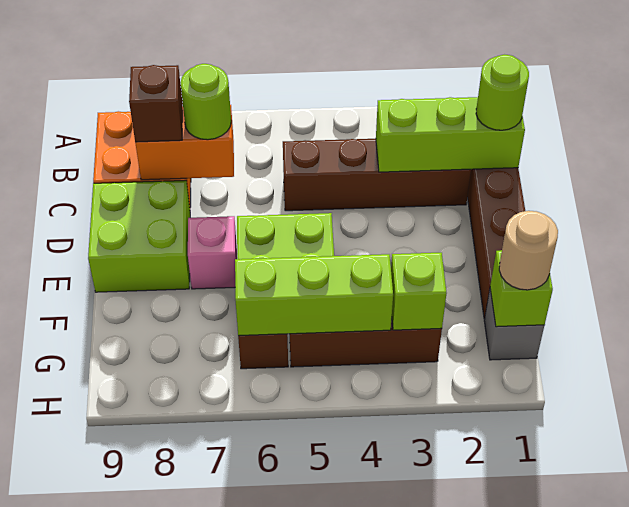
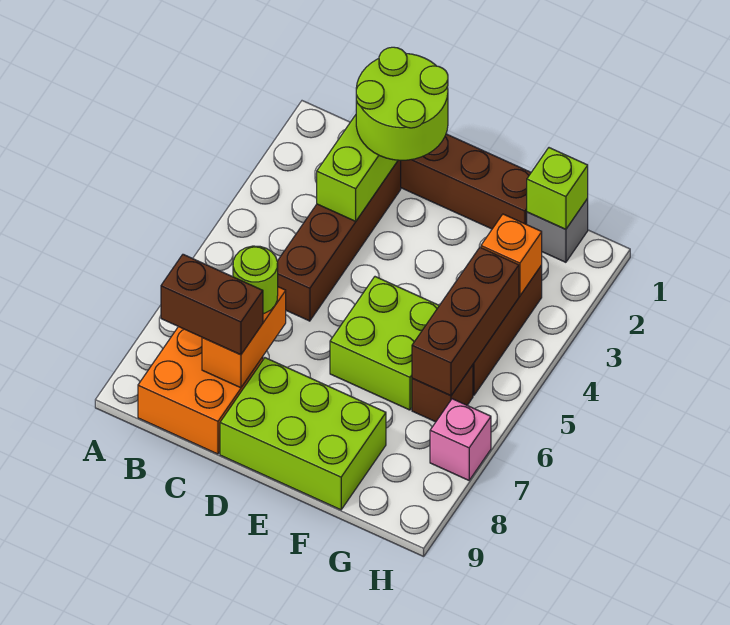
lime 1x1 round brick [476,55,529,130] -> lime 2x2 round brick [356,47,448,160]
brown 1x1 brick [129,65,183,142] -> brown 1x2 brick [161,254,263,355]
lime 2x2 brick [88,180,190,292] -> lime 2x3 brick [220,358,386,510]
pink 1x1 brick [188,216,237,289] -> pink 1x1 brick moved to [430,399,491,480]
tan 1x1 round brick [499,211,558,290] -> none
lime 1x1 brick [391,253,447,330] -> orange 1x1 brick [481,214,542,296]
lime 1x3 brick [235,254,393,336] -> brown 1x3 brick [412,247,519,396]

